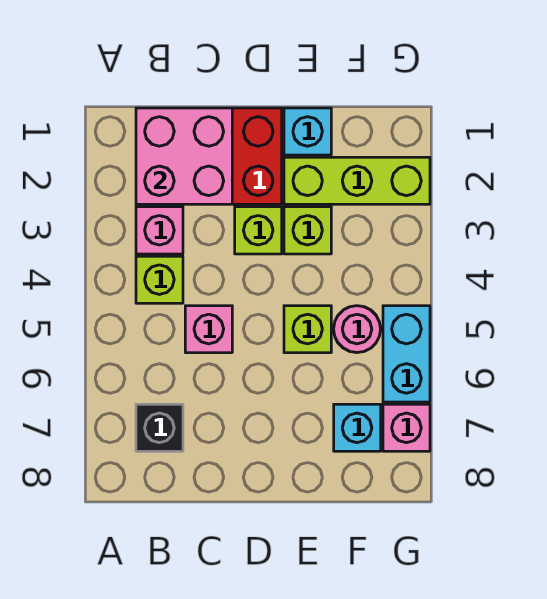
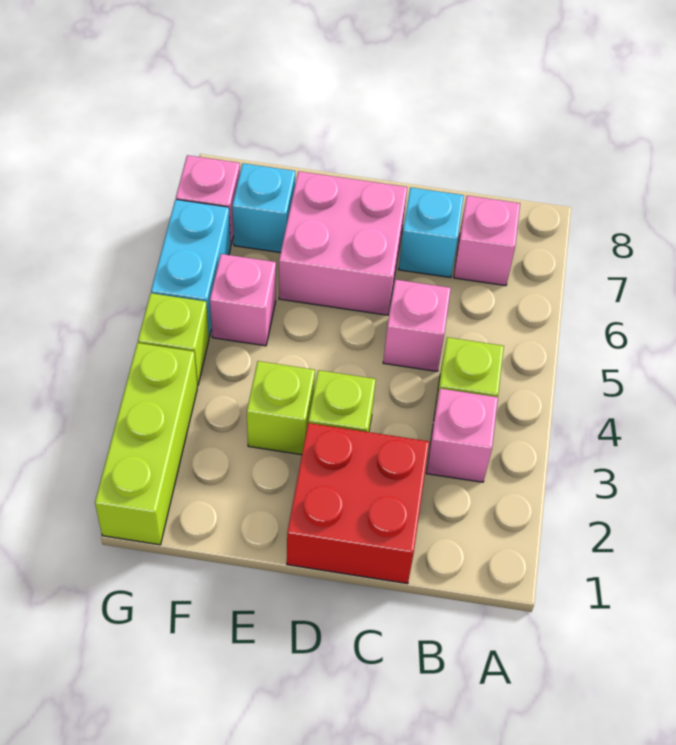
pink 2x2 brick [136,108,232,204] -> pink 2x2 brick moved to [279,171,407,315]
black 1x1 brick [136,404,183,451] -> pink 1x1 brick [454,196,520,286]
cyan 1x1 brick [284,108,331,155] -> cyan 1x1 brick moved to [398,187,464,278]
lime 1x3 brick [284,157,430,204] -> lime 1x3 brick turned to [95,343,197,545]
lime 1x1 brick [284,306,331,353] -> lime 1x1 brick moved to [138,293,209,386]
pink 1x1 round brick [334,306,381,353] -> pink 1x1 brick [210,254,276,346]

